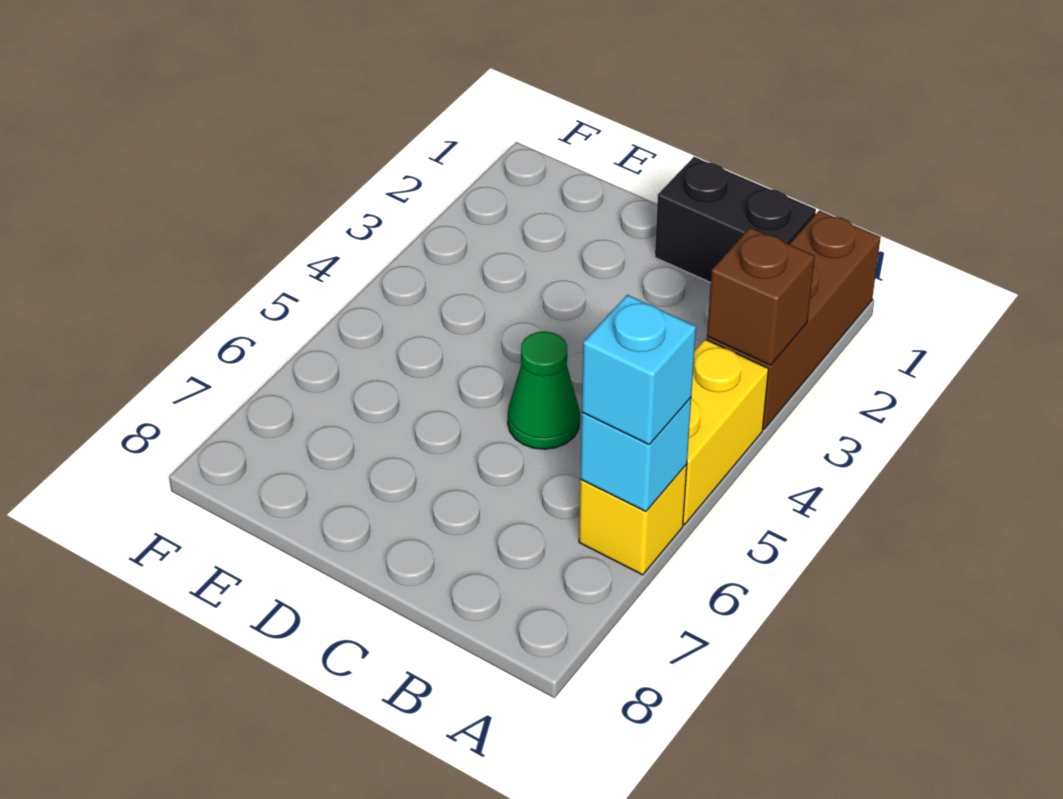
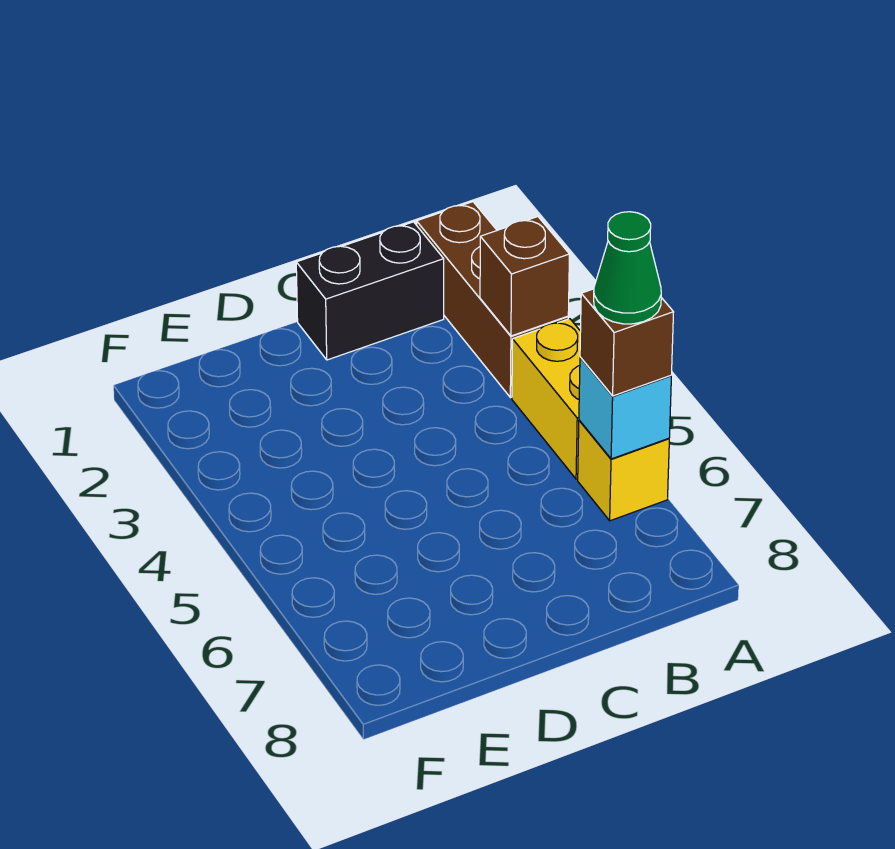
cyan 1x1 brick [582,295,696,444] -> brown 1x1 brick [580,289,674,396]
green 1x1 cone [508,332,580,449] -> green 1x1 cone moved to [594,212,661,324]

